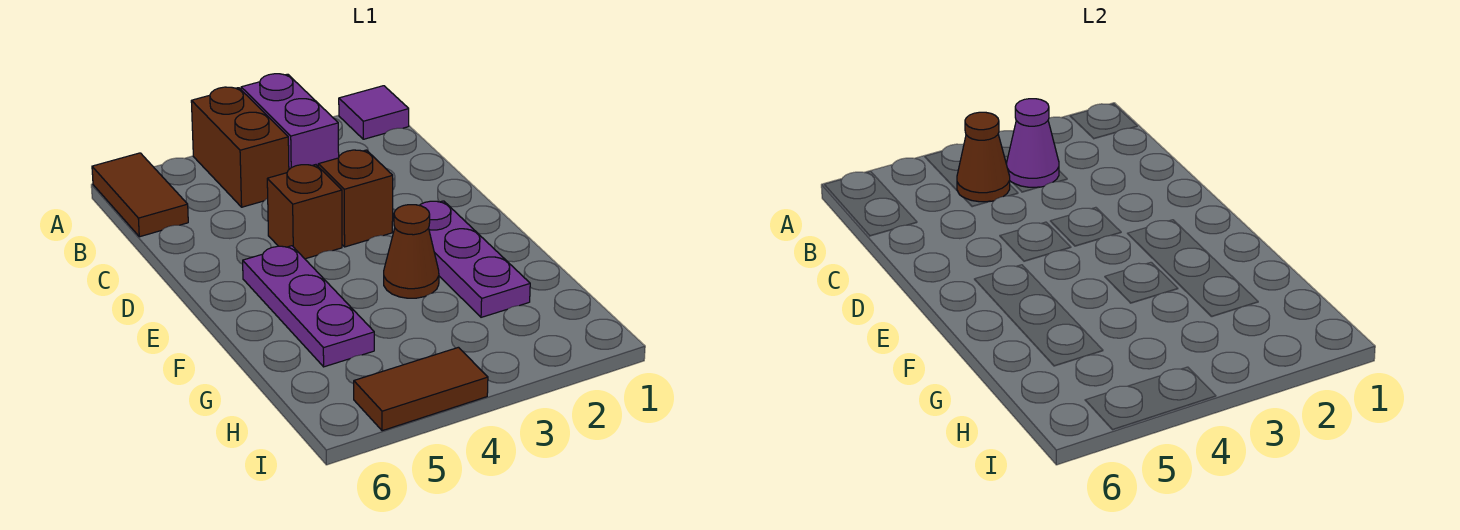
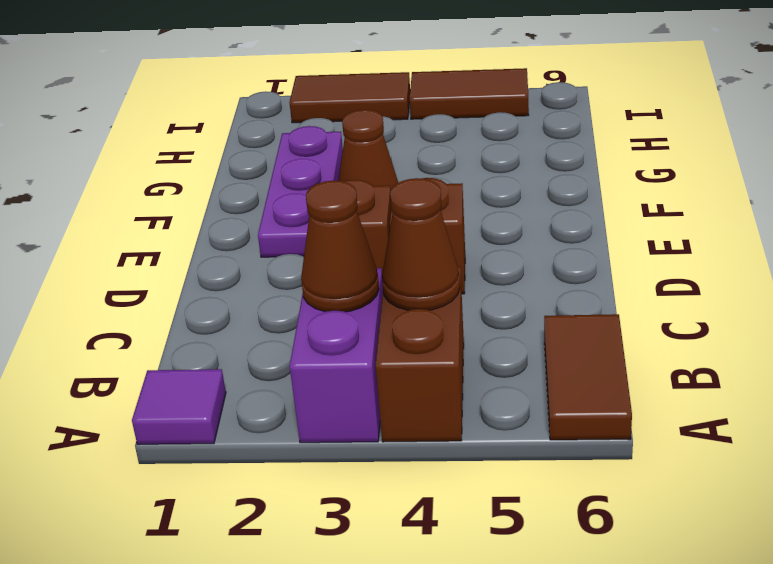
purple 1x1 cone [1007,99,1059,187] -> brown 1x1 cone [301,181,379,312]
purple 1x3 plate [243,246,374,367] -> none
none -> brown 1x2 tile [290,72,410,123]

